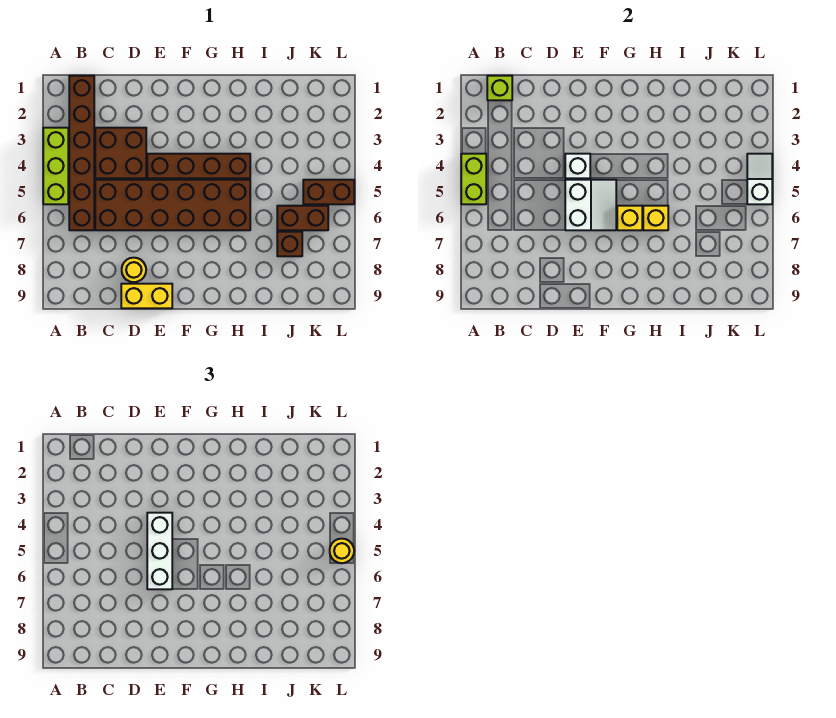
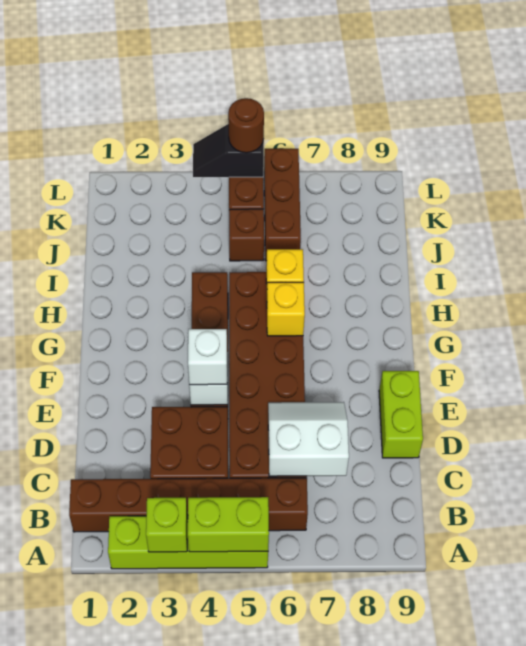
lime 1x3 brick [43,128,68,204] -> lime 1x4 brick [108,516,268,569]
lime 1x1 brick [487,76,512,100] -> lime 1x1 brick moved to [146,498,188,552]
yellow 1x1 round brick [122,258,146,282] -> none
yellow 1x2 brick [121,284,172,308] -> lime 1x2 brick [379,371,423,458]
white 1x3 brick [147,513,172,589] -> white 1x1 brick [188,329,227,385]
white 2x2 slope [565,180,616,230] -> white 2x2 slope moved to [268,402,349,476]
brown 1x2 brick [277,206,328,230] -> brown 1x3 brick [264,149,301,261]
brown 1x1 brick [277,232,302,256] -> brown 1x1 brick moved to [229,209,264,261]
white 1x2 slope [747,154,772,204] -> black 1x2 slope [193,124,264,177]
yellow 1x1 round brick [330,539,354,563] -> brown 1x1 round brick [228,98,264,153]

